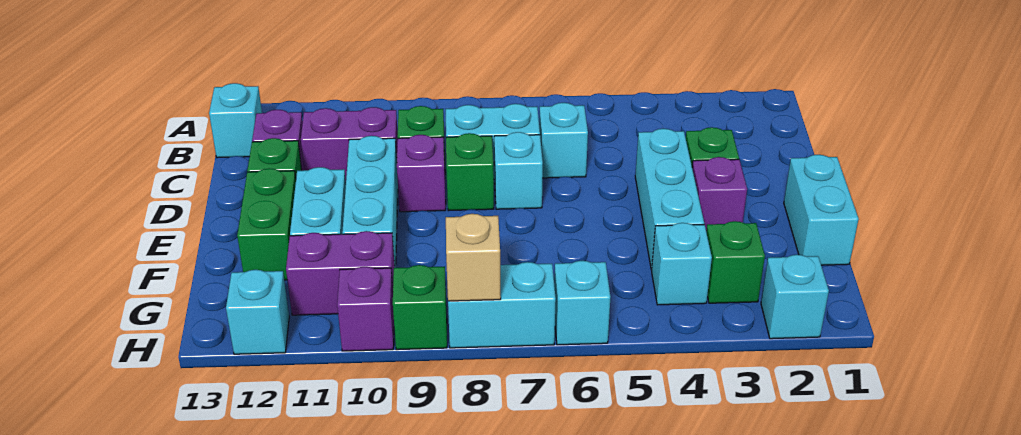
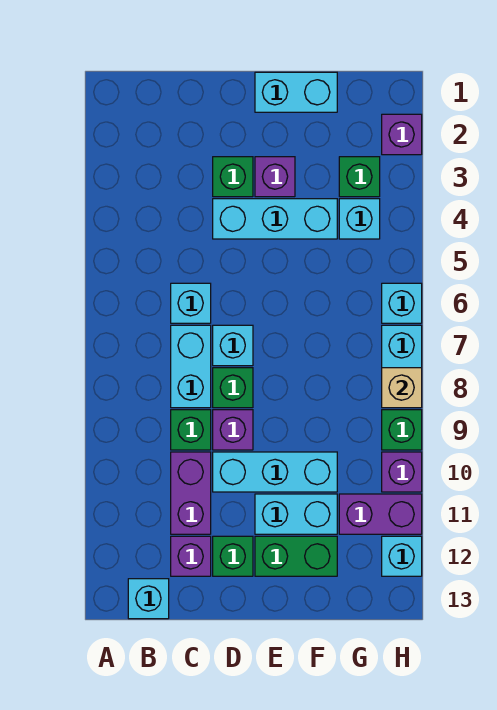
purple 1x2 brick [286,231,395,315] -> purple 1x2 brick turned to [339,494,422,534]
cyan 1x1 brick [761,255,829,339] -> purple 1x1 brick [382,114,422,155]

